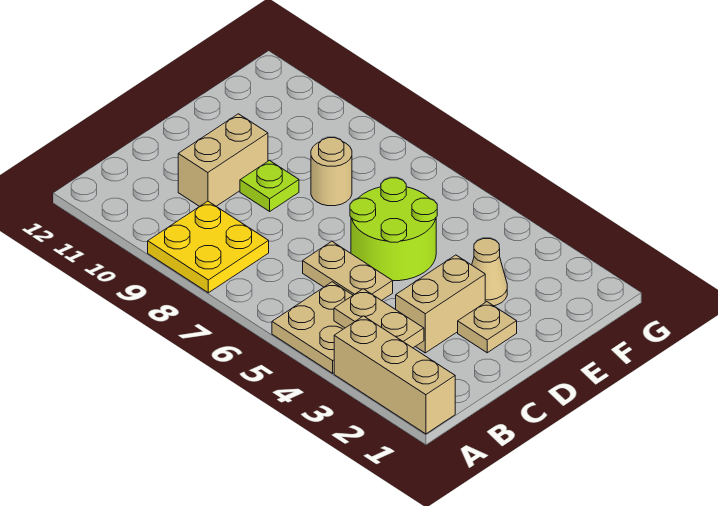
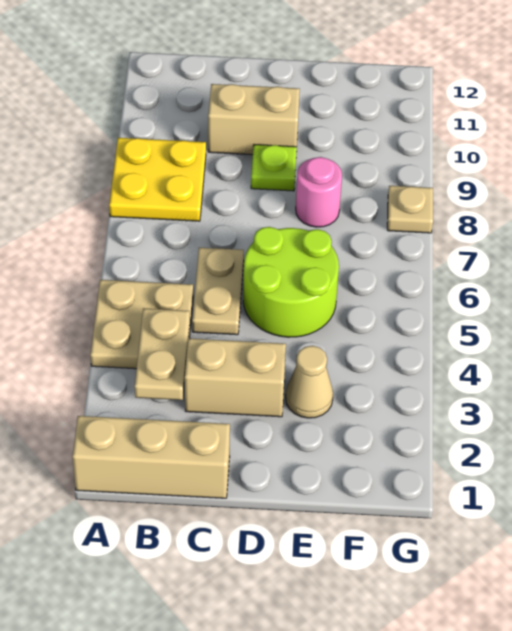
tan 1x3 brick [334,316,455,434] -> tan 1x3 brick turned to [73,416,230,498]
tan 1x1 plate [458,302,517,353] -> tan 1x1 plate moved to [387,186,433,233]
tan 1x1 round brick [311,138,352,206] -> pink 1x1 round brick [296,157,342,227]

